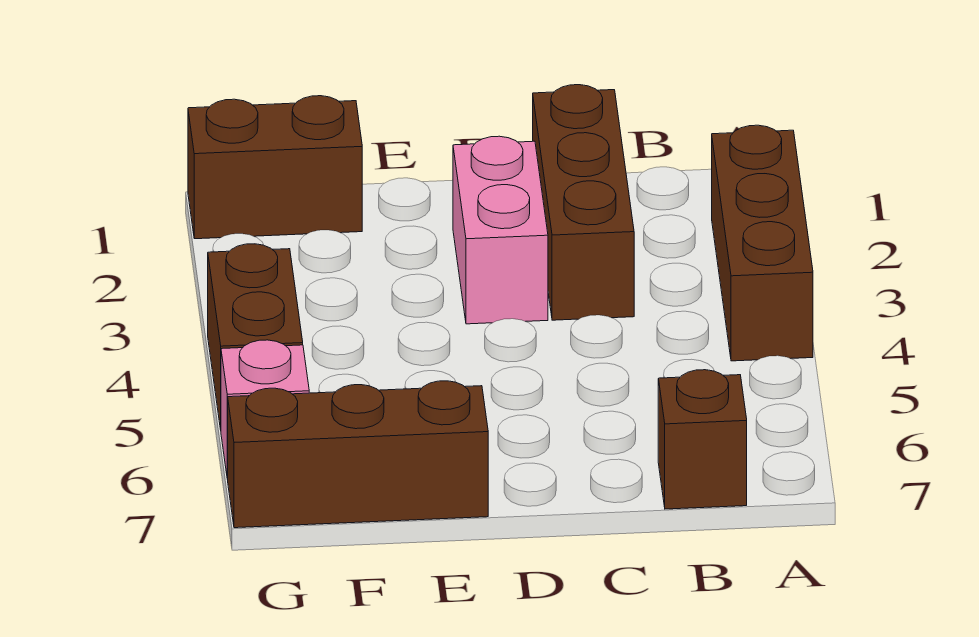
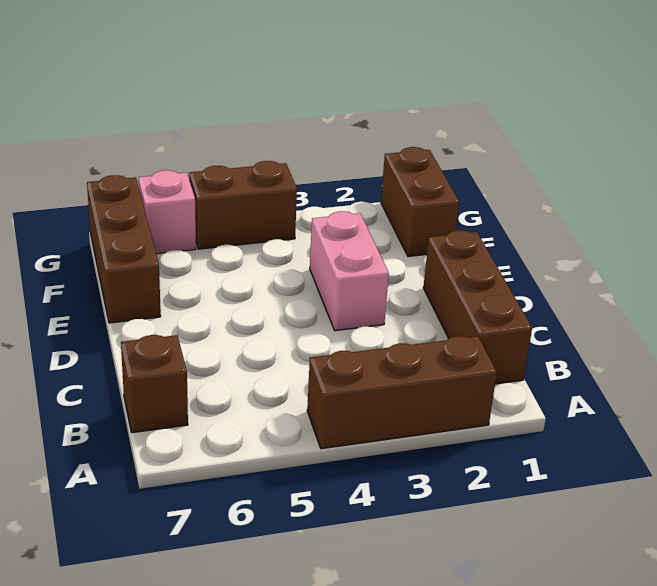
brown 1x3 brick [533,85,634,320] -> brown 1x3 brick turned to [423,230,532,384]
pink 1x2 brick [453,136,548,324] -> pink 1x2 brick turned to [310,211,389,331]

